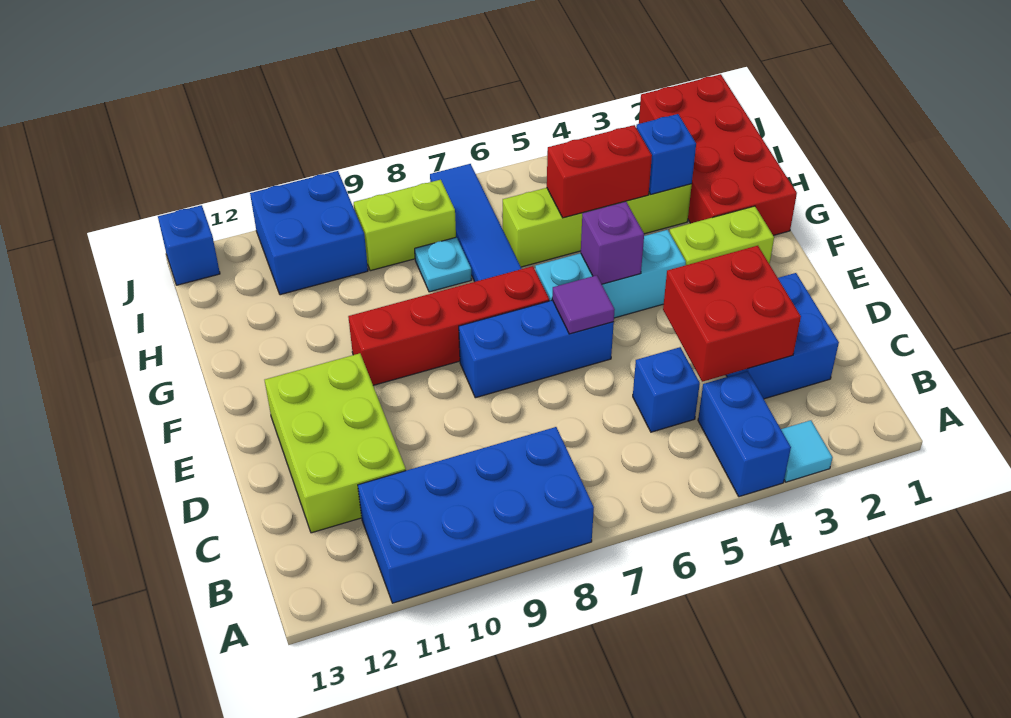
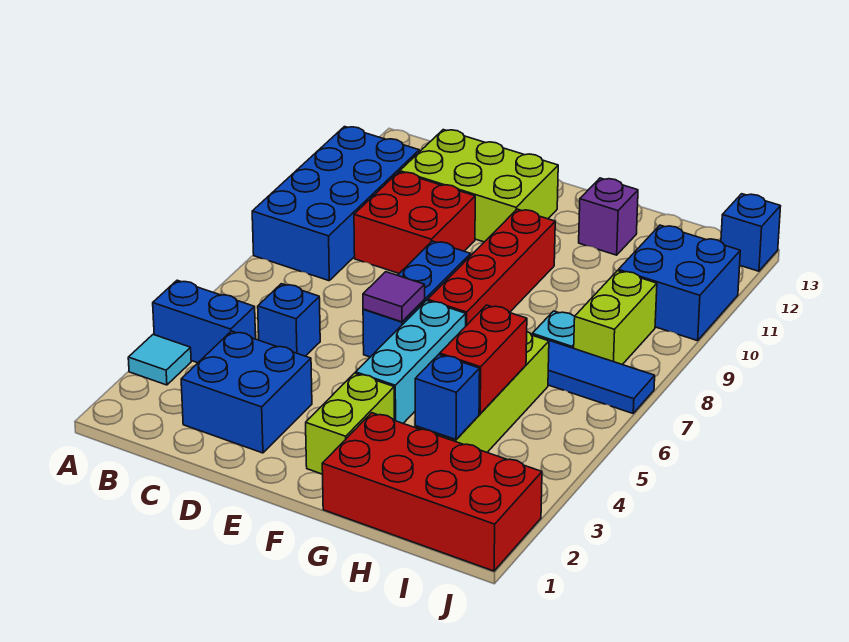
red 2x2 brick [663,246,801,382] -> red 2x2 brick moved to [354,172,475,273]
purple 1x1 brick [581,202,644,284] -> purple 1x1 brick moved to [579,178,638,255]

